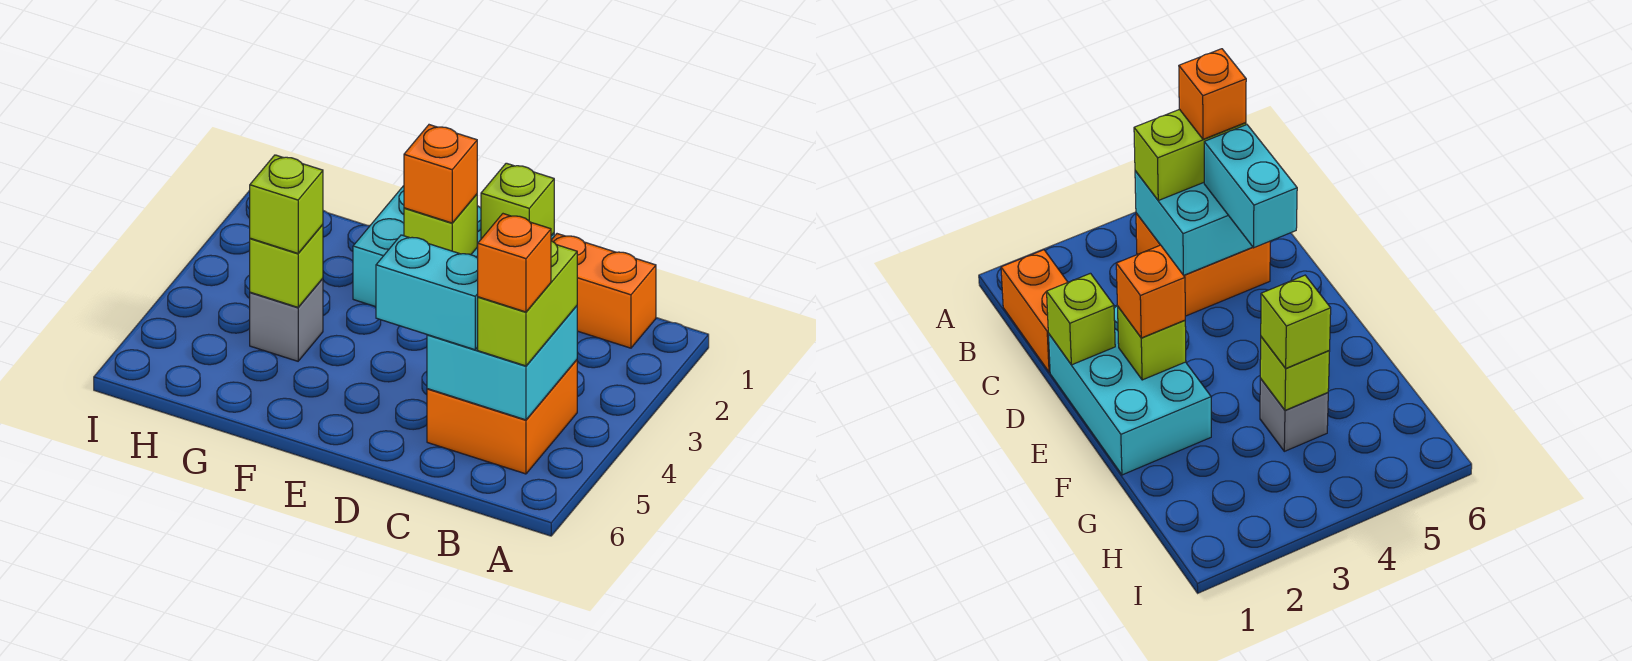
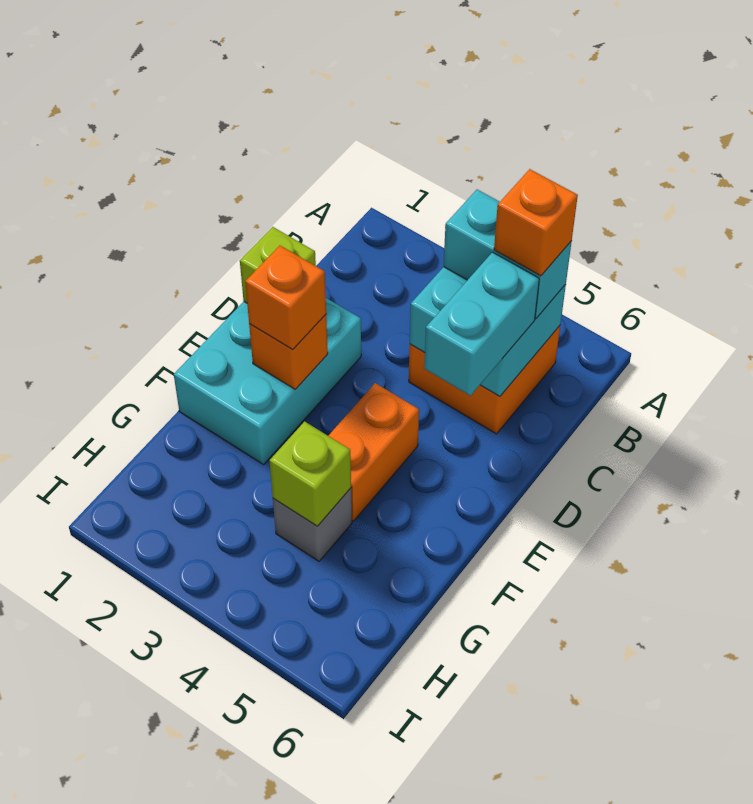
orange 1x2 brick [551,234,656,348] -> orange 1x2 brick moved to [328,383,419,521]
lime 1x2 brick [478,241,577,366] -> cyan 1x2 brick [444,189,572,319]
lime 1x1 brick [404,194,477,255] -> orange 1x1 brick [249,315,328,389]
lime 1x1 brick [250,155,323,253] -> none

